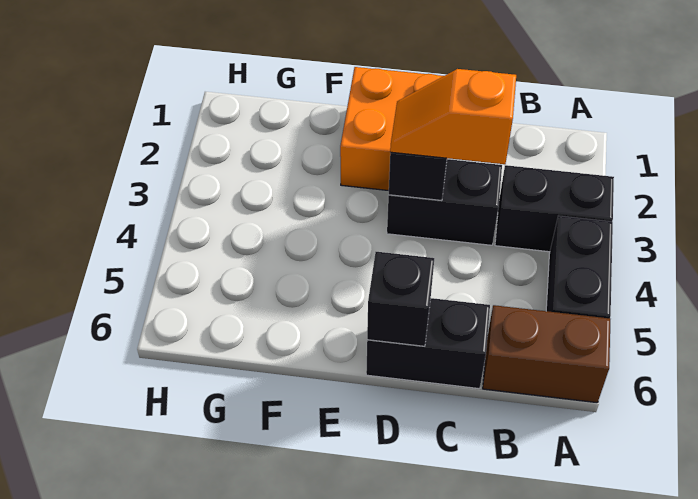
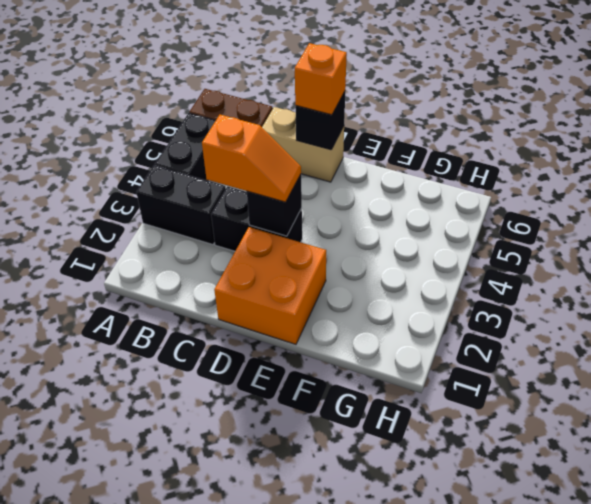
black 1x2 brick [366,298,490,389] -> tan 1x2 brick [262,107,344,182]
none -> orange 1x1 brick [295,43,347,115]

